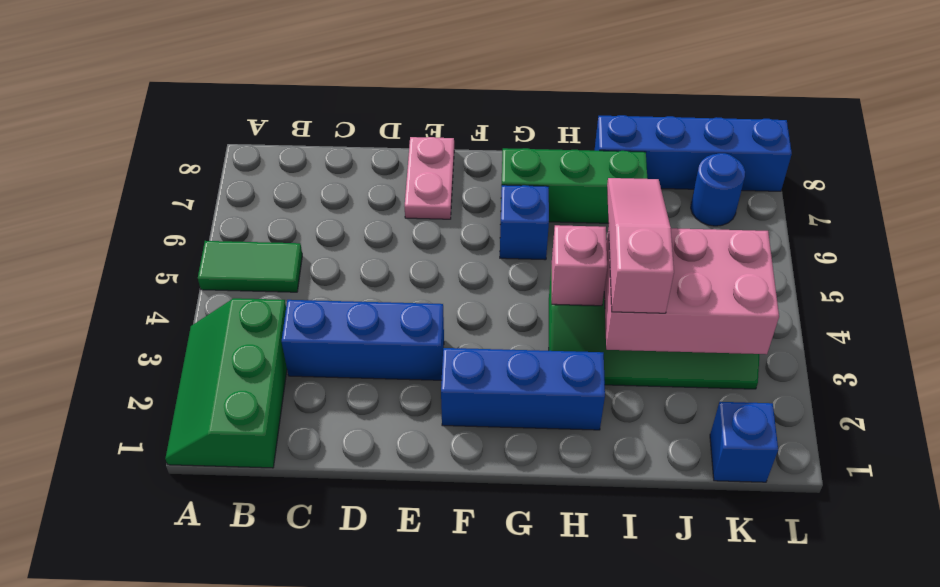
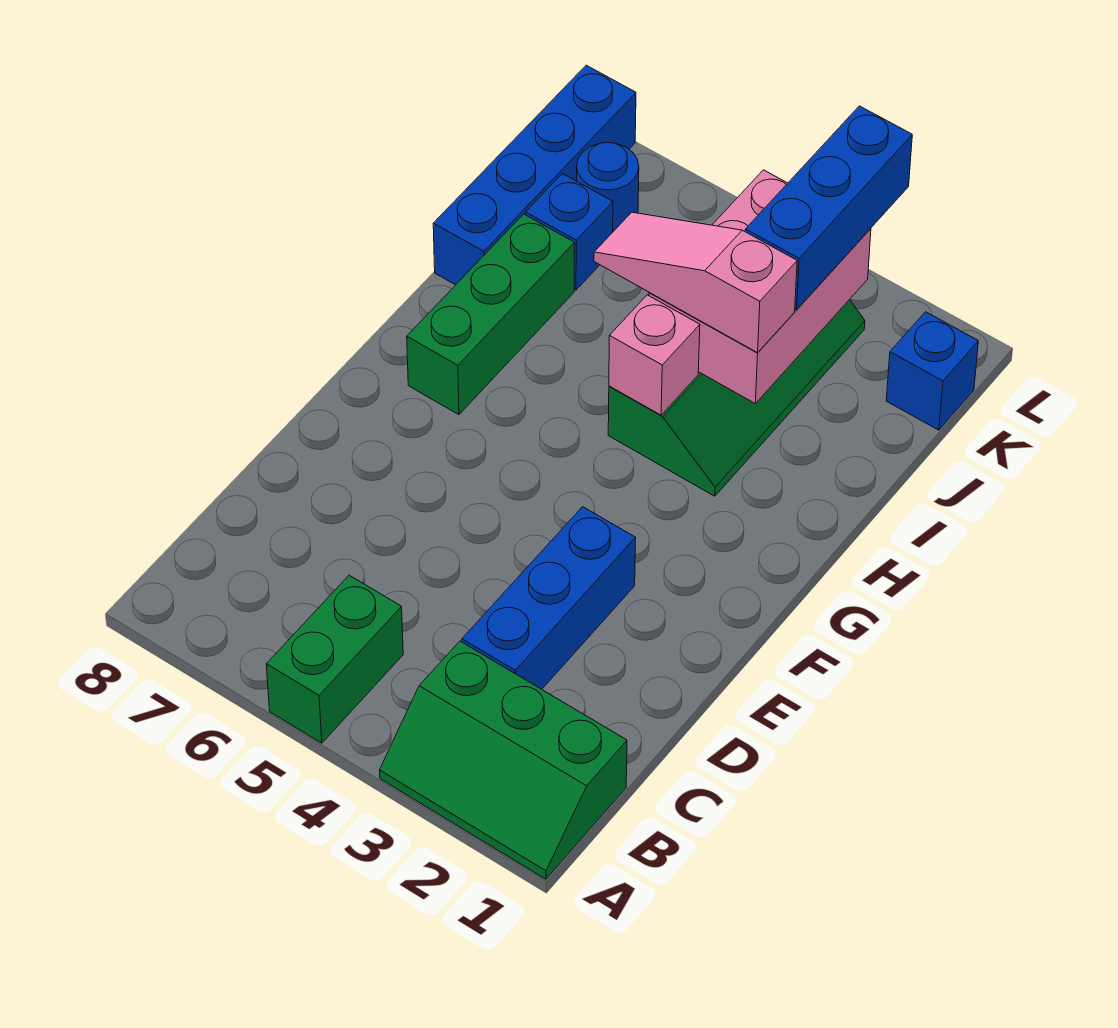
green 1x2 tile [198,241,302,292] -> green 1x2 brick [266,575,403,743]
pink 1x2 plate [405,137,454,219] -> none
blue 1x3 brick [441,348,605,430] -> blue 1x3 brick moved to [745,106,912,310]
blue 1x1 brick [500,185,549,260] -> blue 1x1 brick moved to [526,174,613,290]

